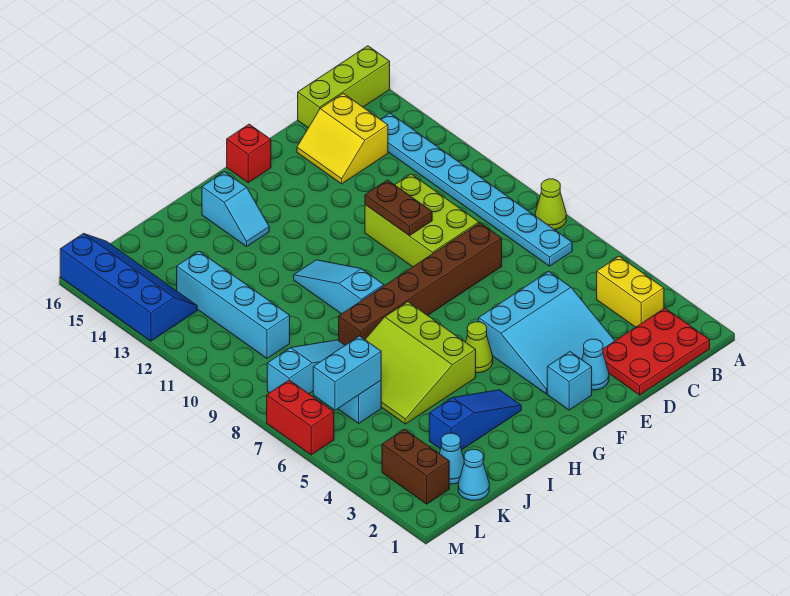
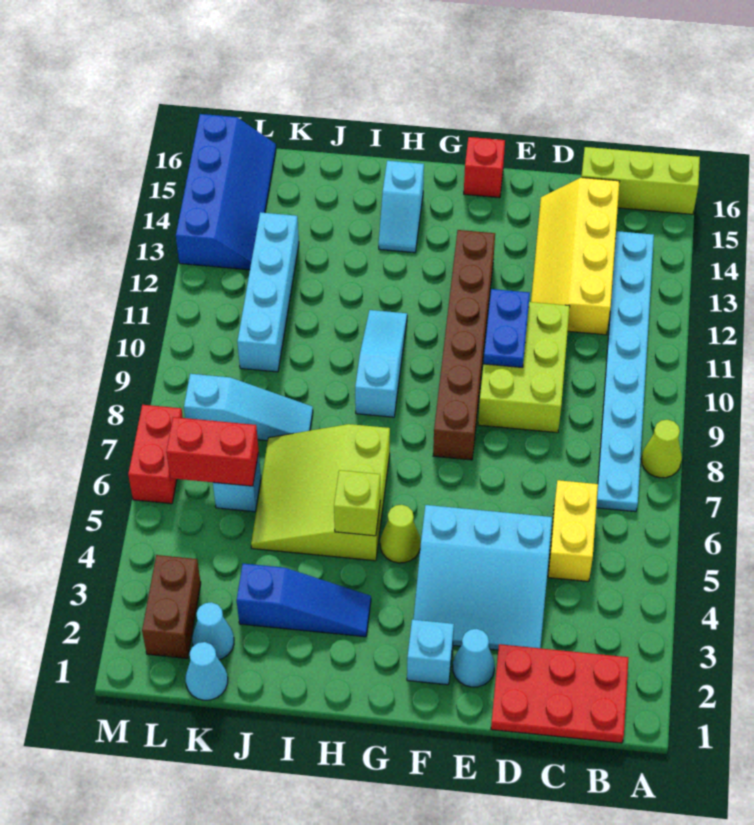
yellow 1x2 brick [597,256,664,327] -> yellow 1x2 brick moved to [548,480,598,582]
yellow 2x2 slope [297,93,388,184] -> yellow 2x4 slope [531,177,620,335]
brown 1x6 brick [339,223,502,345] -> brown 1x6 brick turned to [433,230,495,460]
brown 1x2 plate [365,180,432,236] -> blue 1x2 plate [483,289,530,368]
none -> lime 1x1 brick [334,470,380,536]
cyan 1x2 brick [313,336,381,410] -> red 1x2 brick [166,417,259,486]

